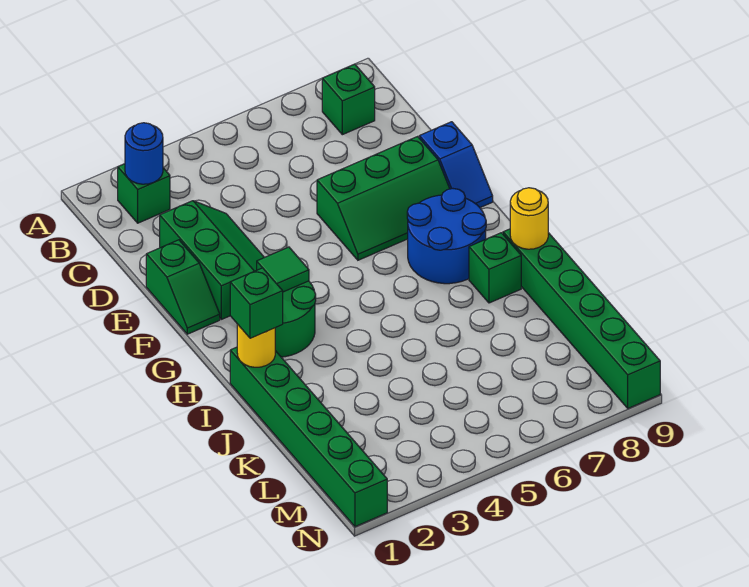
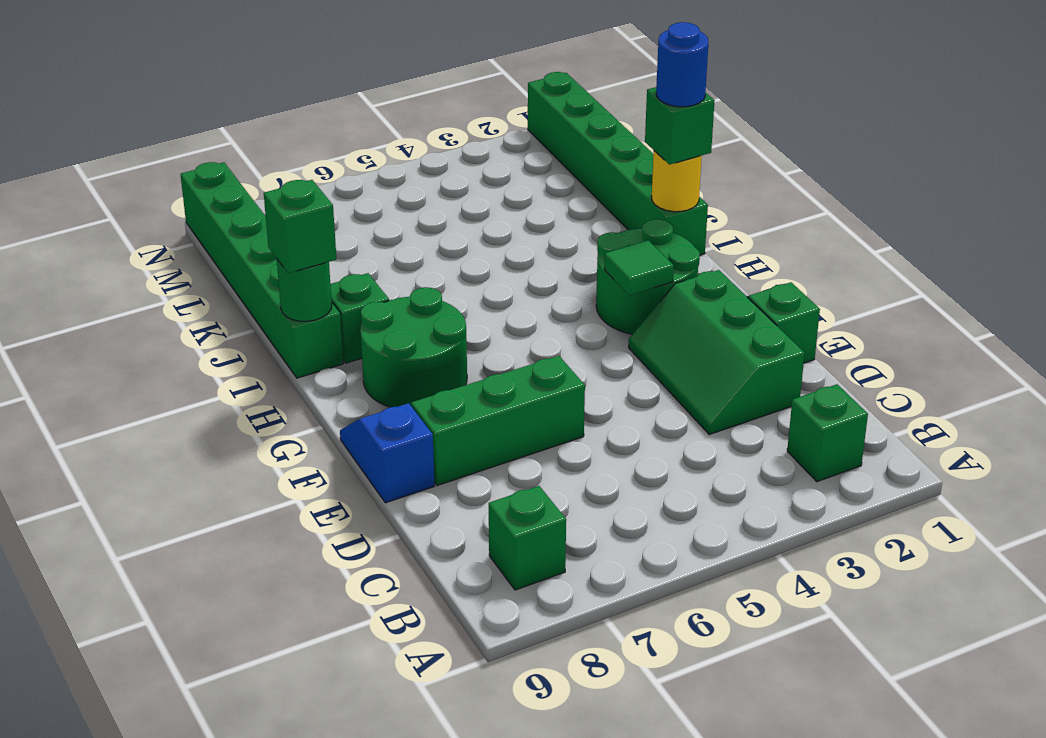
blue 1x1 round brick [125,123,163,184] -> blue 1x1 round brick moved to [656,22,708,107]
blue 2x2 round brick [407,189,486,284] -> green 2x2 round brick [360,287,467,407]
yellow 1x1 round brick [510,188,548,249] -> green 1x1 round brick [277,259,332,321]
none -> green 1x1 brick [264,180,337,273]

